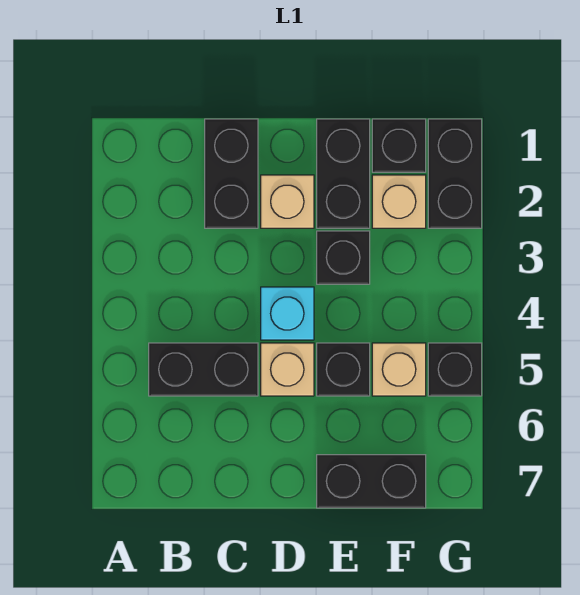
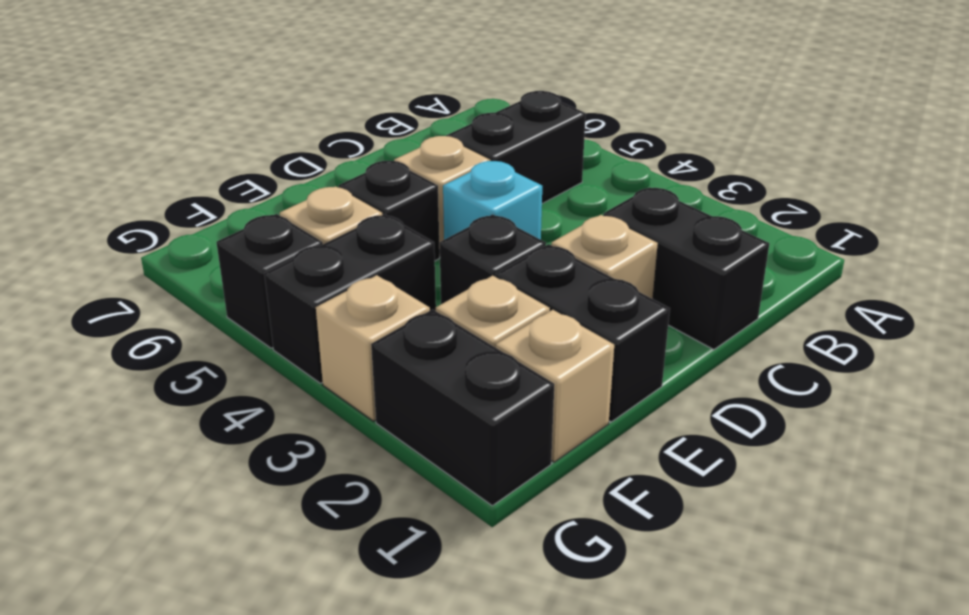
black 1x2 brick [317,455,426,508] -> black 1x2 brick moved to [264,214,436,383]
black 1x1 brick [372,119,426,172] -> tan 1x1 brick [496,310,614,462]
none -> tan 1x1 brick [316,275,430,421]

